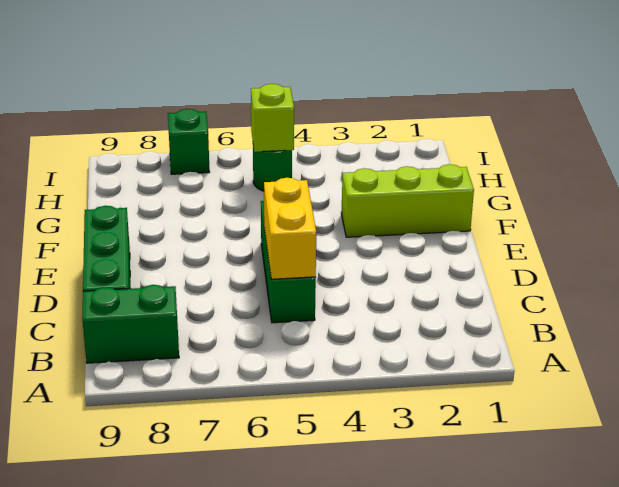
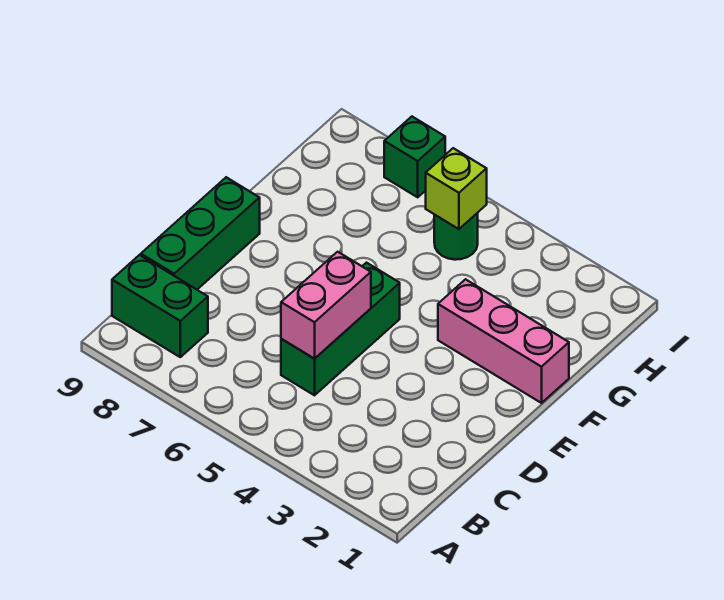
yellow 1x2 brick [264,178,316,279] -> pink 1x2 brick [281,252,371,359]
lime 1x3 brick [341,164,474,237] -> pink 1x3 brick [438,279,569,403]

